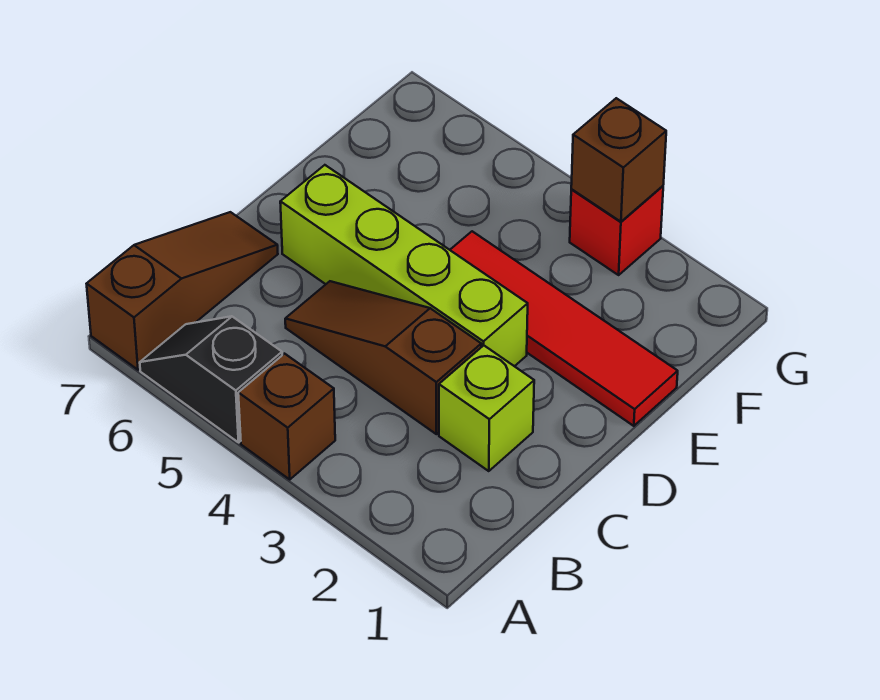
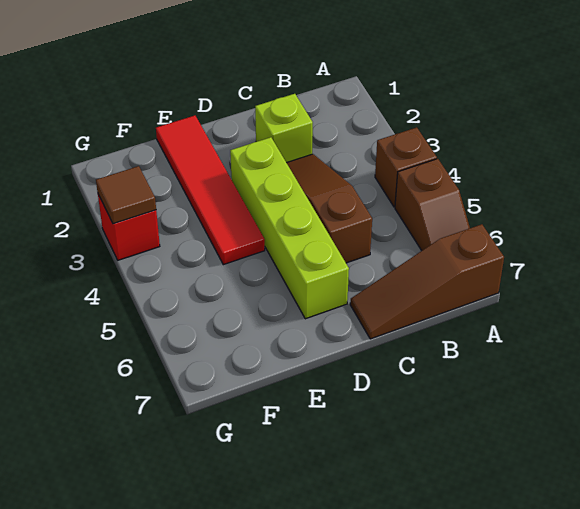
black 1x2 slope [140,316,282,442] -> brown 1x2 slope [395,159,470,251]
brown 1x3 slope [285,281,481,434] -> brown 1x3 slope turned to [287,154,372,263]
brown 1x1 brick [571,98,666,222] -> brown 1x1 tile [96,166,156,224]

